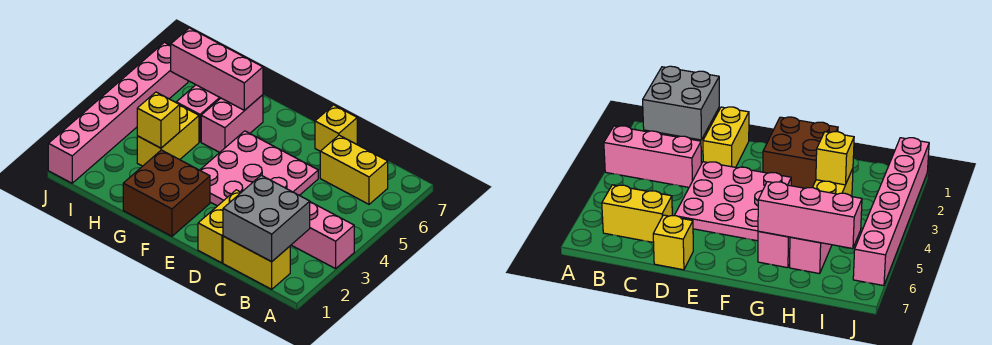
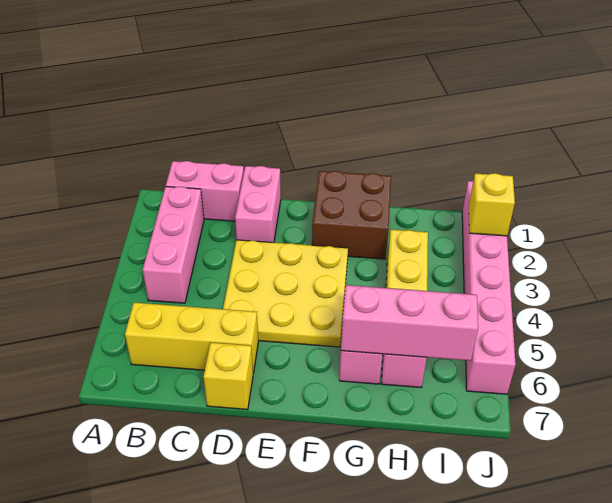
pink 1x3 brick [292,202,354,269] -> pink 1x3 brick turned to [143,187,204,303]
yellow 1x2 brick [223,236,290,289] -> pink 1x2 brick [166,161,244,221]
grey 2x2 brick [223,175,310,262] -> none
yellow 1x2 brick [320,135,388,204] -> yellow 1x3 brick [125,303,258,373]
yellow 1x2 brick [198,190,241,263] -> pink 1x2 brick [235,166,281,243]
pink 3x3 plate [200,131,318,206] -> yellow 3x3 plate [223,240,348,347]
yellow 1x1 brick [137,92,180,148] -> yellow 1x1 brick moved to [469,173,515,236]

